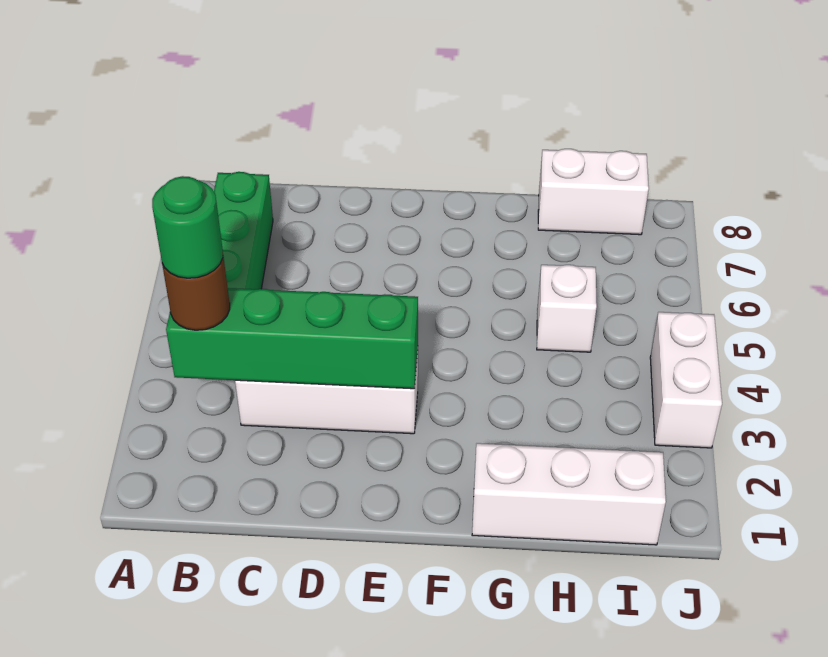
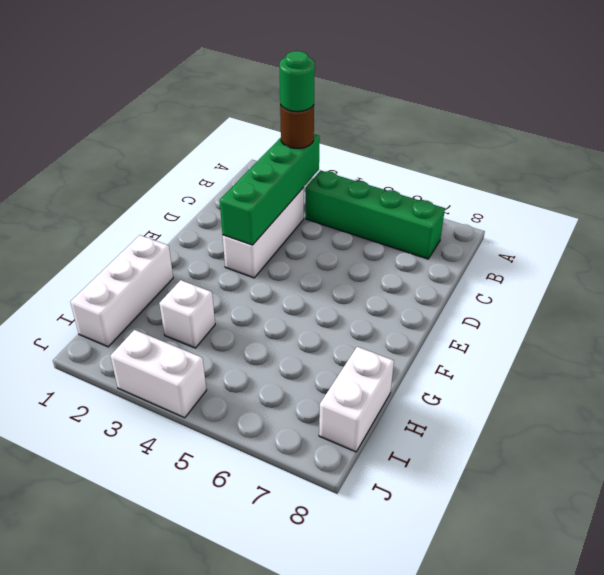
white 1x1 brick [537,265,597,352] -> white 1x1 brick moved to [159,280,215,348]

